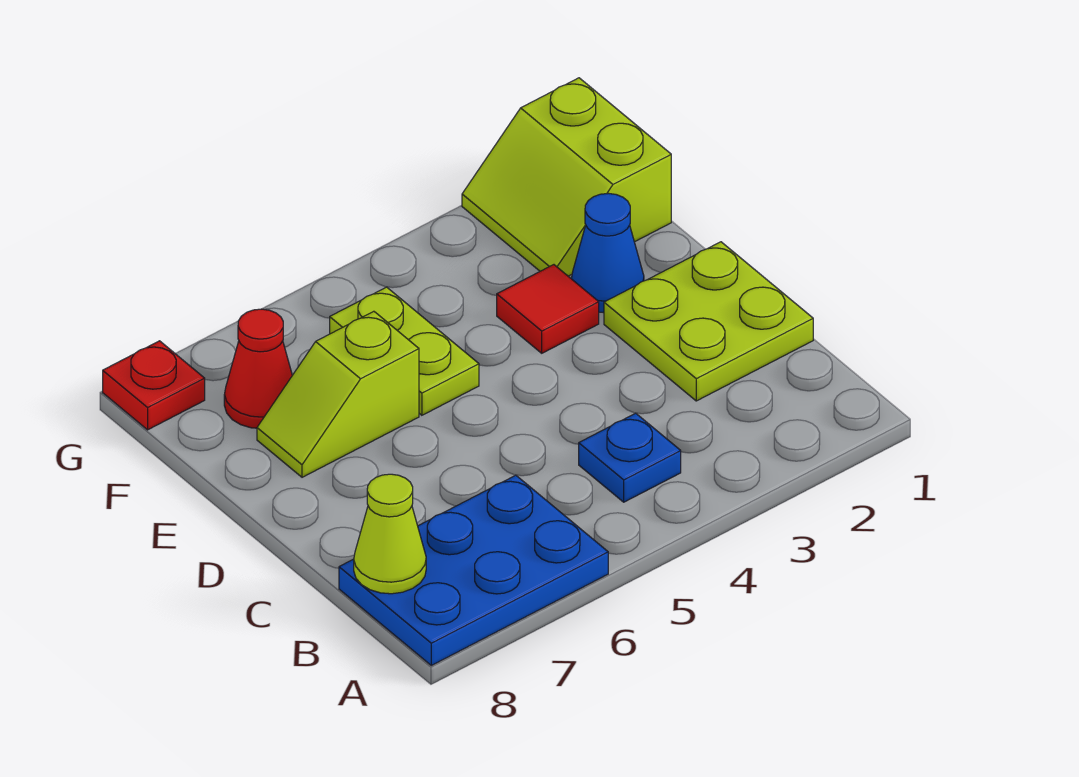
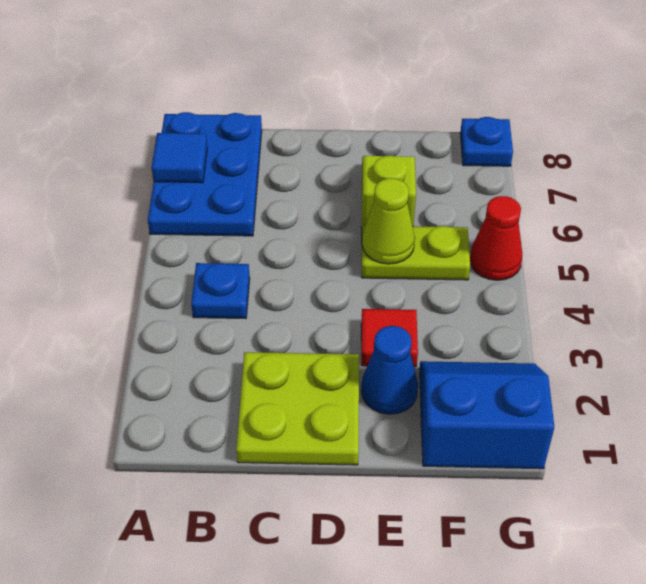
none -> blue 1x1 tile [151,133,207,183]
lime 1x1 cone [354,474,426,594] -> lime 1x1 cone moved to [362,178,415,264]
lime 2x2 slope [462,78,671,276] -> blue 2x2 slope [419,361,554,469]
red 1x1 cone [224,309,292,428] -> red 1x1 cone moved to [470,196,522,280]
red 1x1 plate [103,341,205,430] -> blue 1x1 plate [460,117,513,166]

